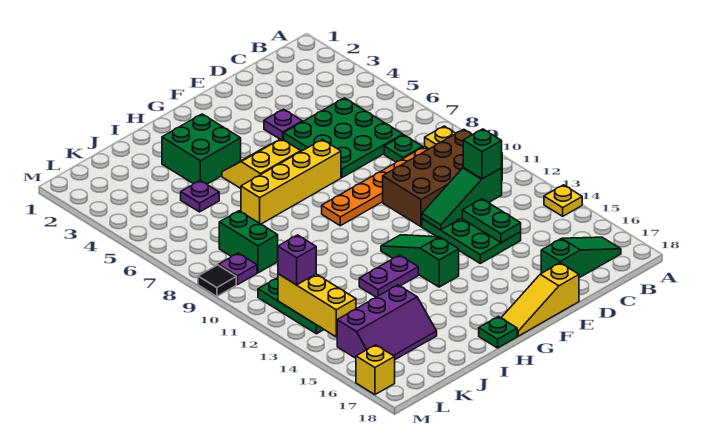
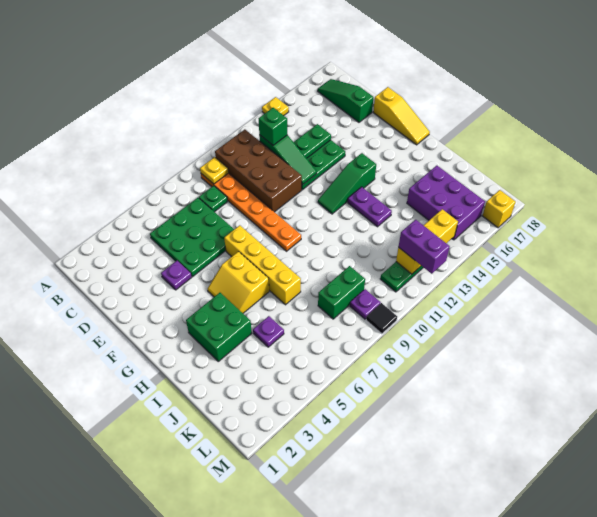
green 1x1 plate [479,317,517,348] -> none
purple 2x3 slope [337,285,437,360] -> purple 2x3 brick [407,166,485,240]
purple 1x1 brick [278,235,316,285] -> purple 1x2 brick [399,220,450,274]

